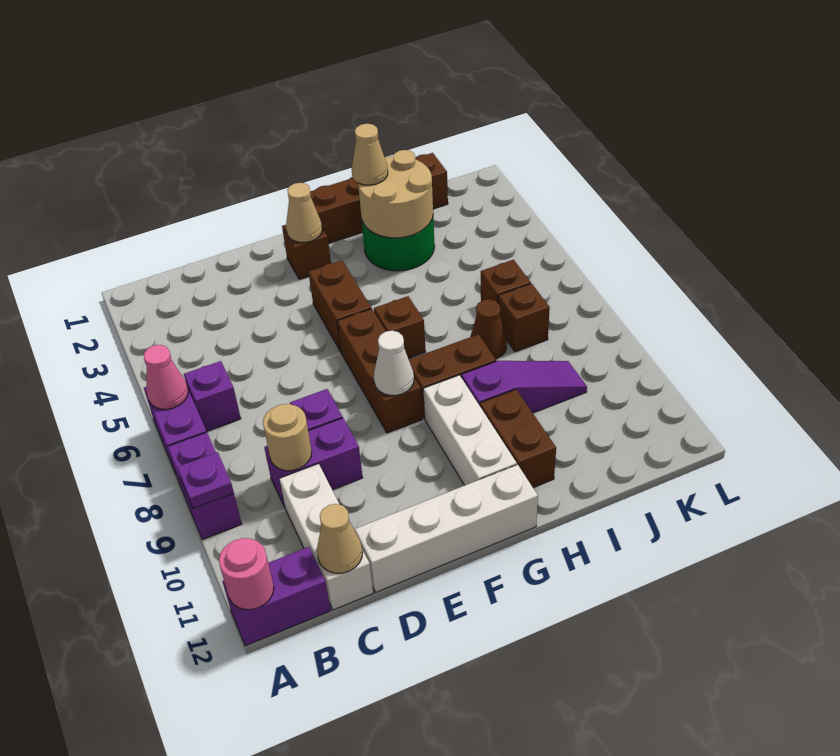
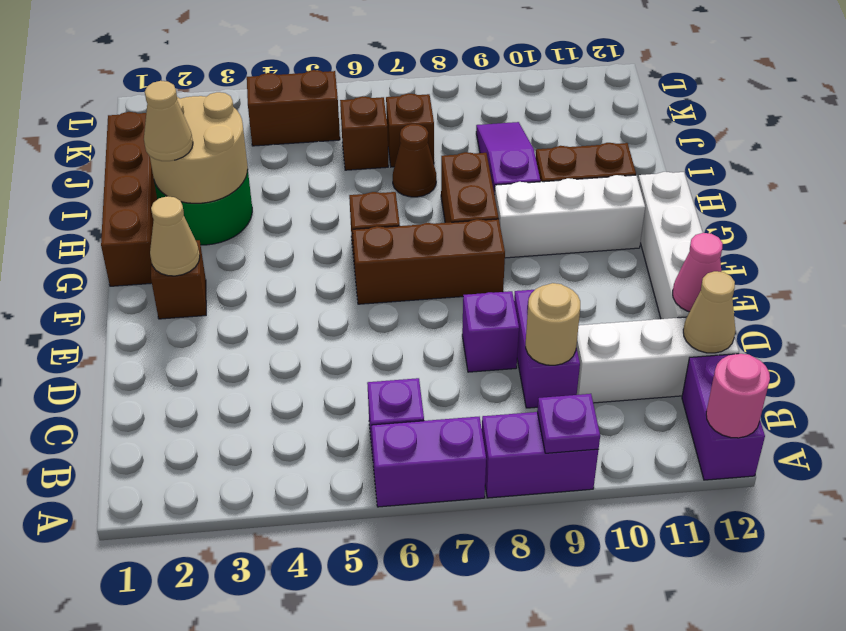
pink 1x1 cone [144,345,188,409] -> pink 1x1 cone moved to [673,233,723,312]
brown 1x2 brick [309,260,371,352] -> brown 1x2 brick moved to [247,70,340,146]
white 1x1 cone [374,331,414,395] -> none

